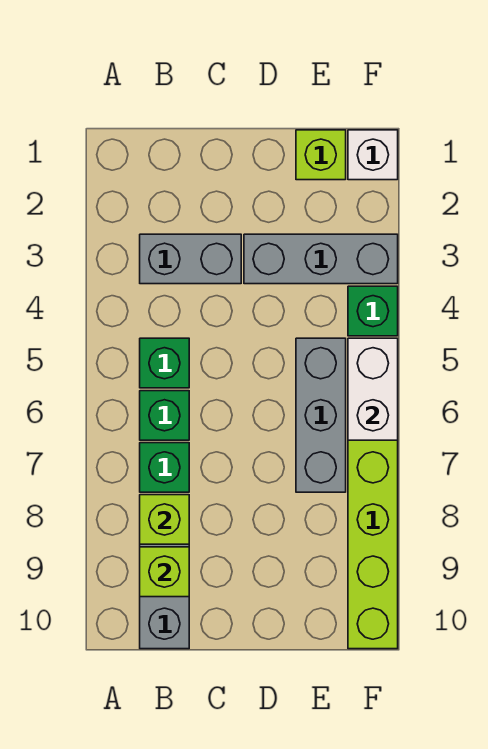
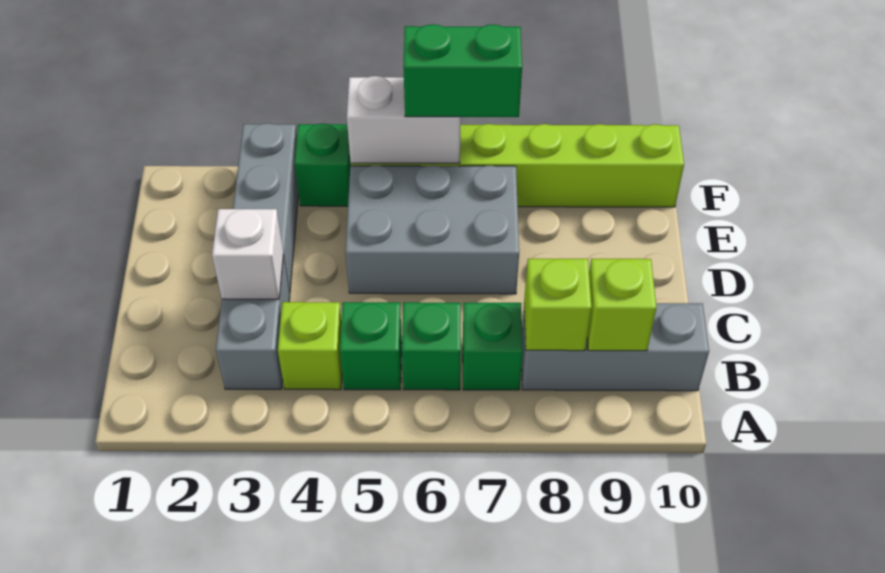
lime 1x1 brick [296,130,346,180] -> lime 1x1 brick moved to [278,302,342,390]
grey 1x3 brick [296,338,346,492] -> grey 2x3 brick [345,165,519,294]
white 1x1 brick [348,130,398,180] -> white 1x1 brick moved to [212,209,283,299]
none -> green 1x2 brick [403,24,522,117]

